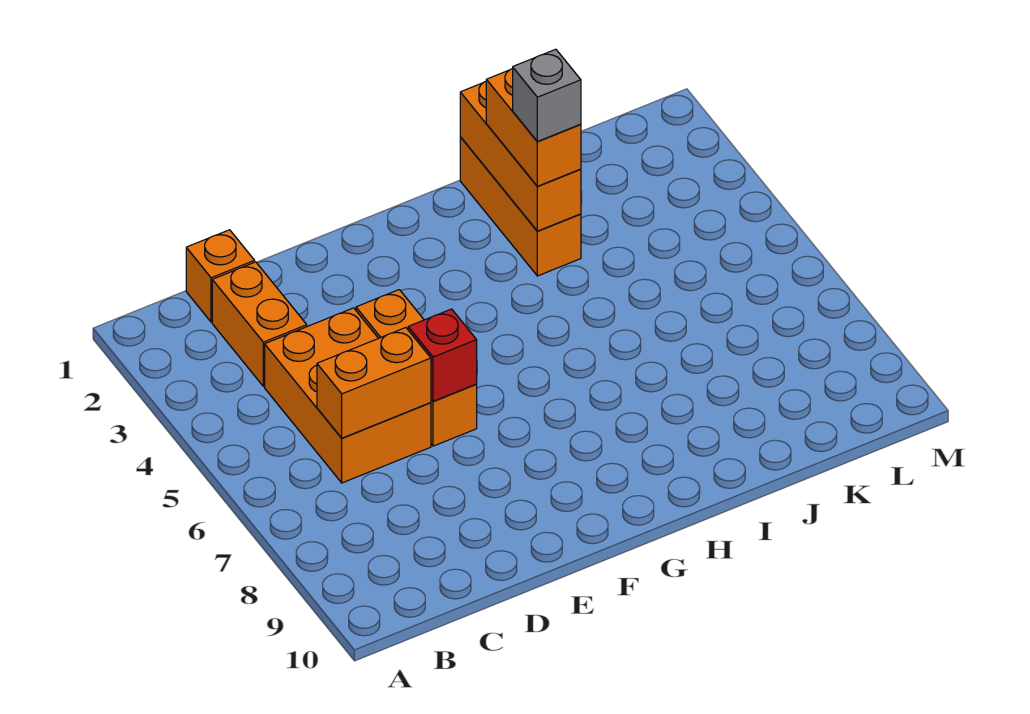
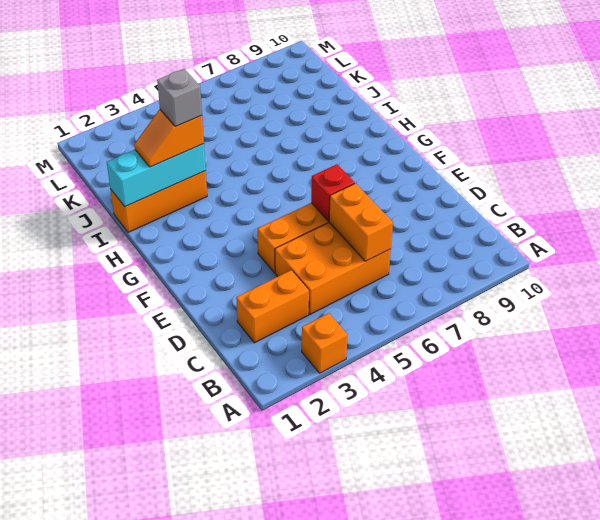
orange 1x1 brick [186,230,255,322] -> orange 1x1 brick moved to [302,313,347,373]
orange 1x3 brick [460,82,581,231] -> cyan 1x3 brick [107,144,206,207]
orange 1x2 brick [486,69,581,186] -> orange 1x2 slope [134,110,204,167]

